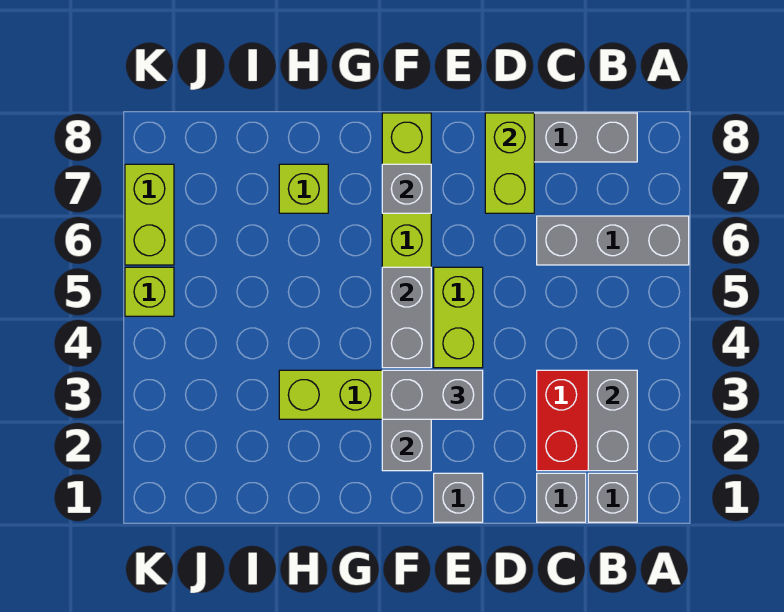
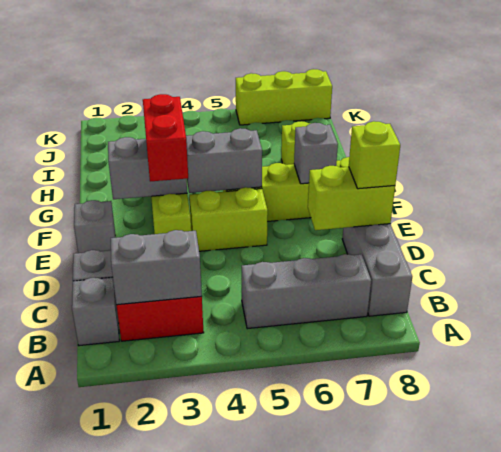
grey 1x3 brick [537,216,689,265] -> grey 1x3 brick turned to [242,254,371,329]
grey 1x2 brick [382,370,483,419] -> red 1x2 brick [143,94,188,182]
lime 1x1 brick [125,267,174,316] -> lime 1x1 brick moved to [349,121,400,189]
lime 1x2 brick [125,164,174,265] -> lime 1x3 brick [236,69,332,125]

